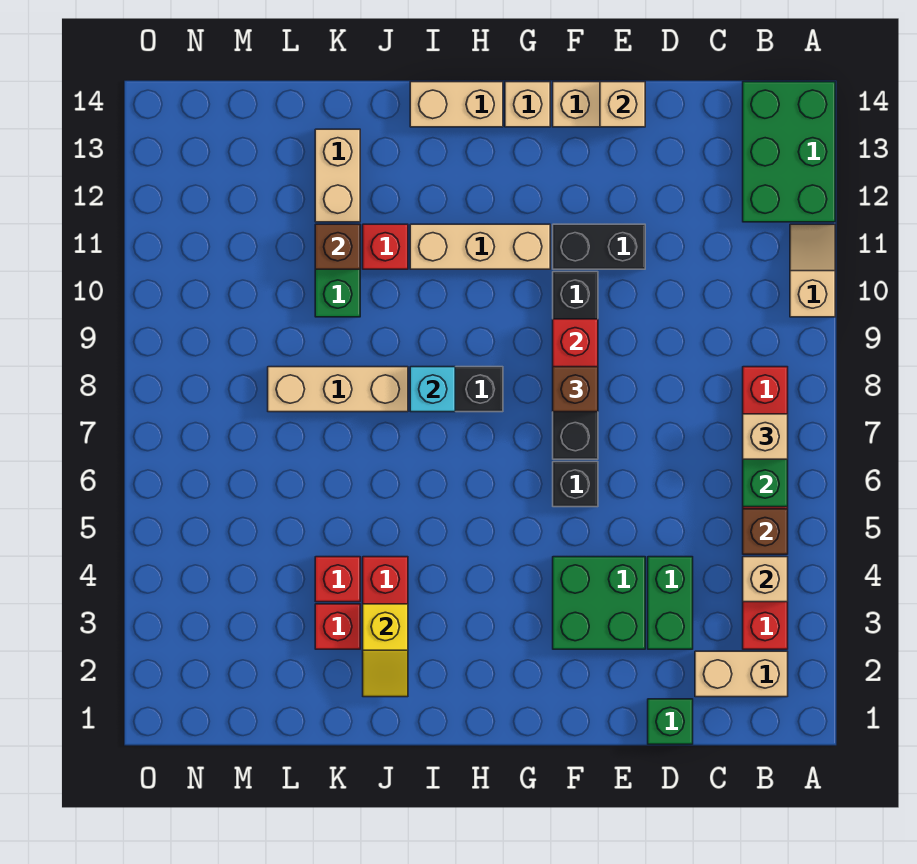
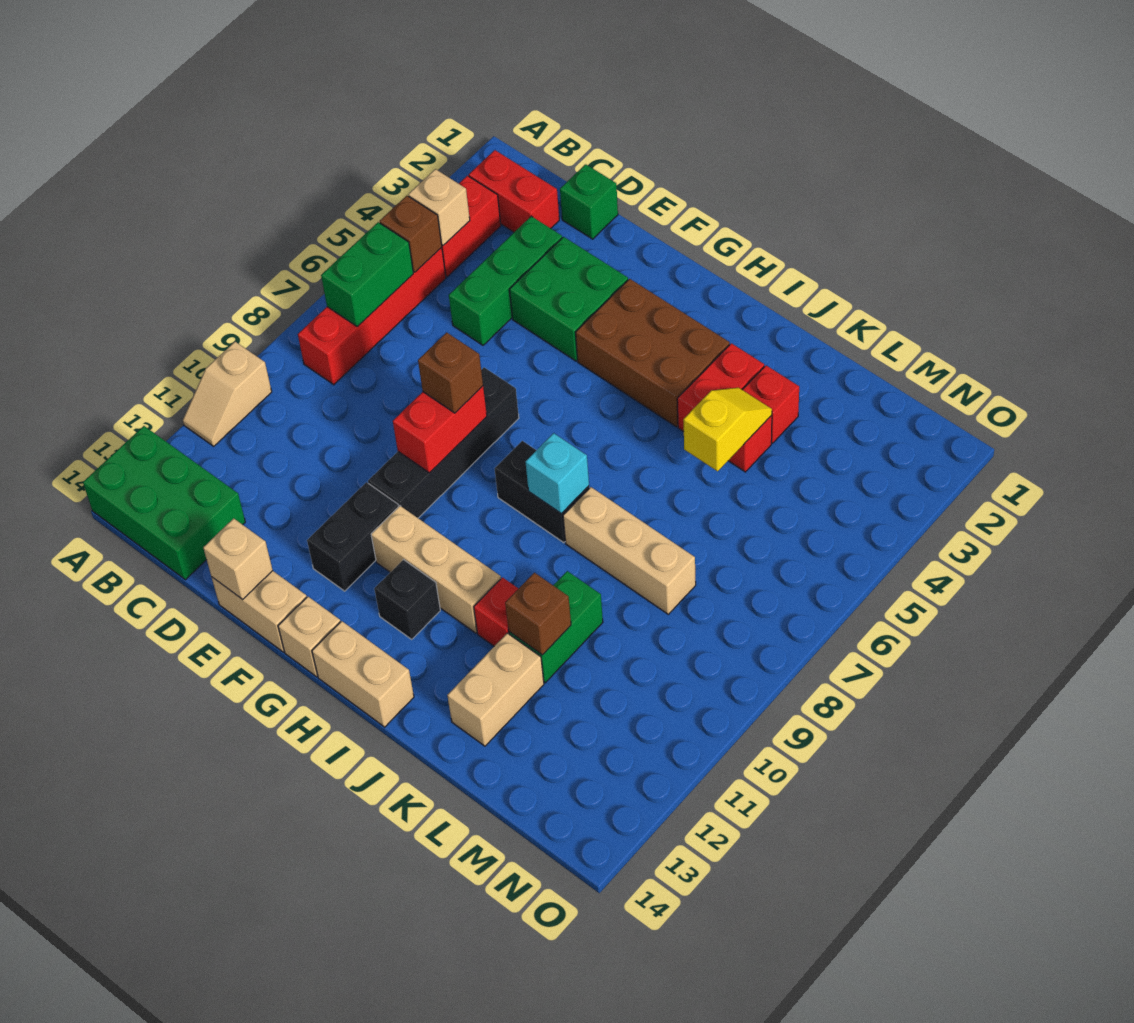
green 2x3 brick [743,82,835,222] -> green 2x3 brick turned to [83,426,245,580]
tan 1x2 brick [695,651,788,697] -> red 1x2 brick [469,150,559,232]
tan 1x1 brick [743,414,788,459] -> none
green 1x2 brick [648,557,693,649] -> green 1x3 brick [449,216,562,345]
black 1x2 brick [553,224,645,269] -> black 1x2 brick turned to [307,482,399,591]
black 1x1 brick [553,462,598,507] -> black 1x1 brick moved to [374,560,440,639]
none -> brown 2x3 brick [576,279,730,427]
yellow 1x2 slope [363,604,408,697] -> yellow 1x2 slope moved to [683,388,772,471]

